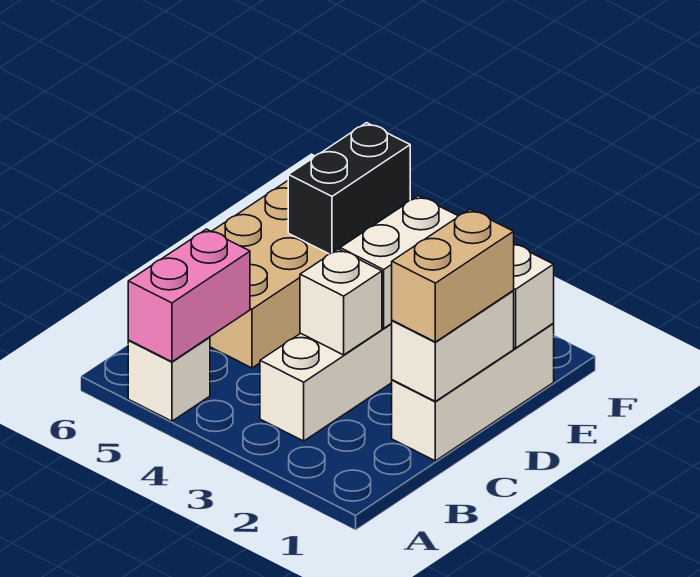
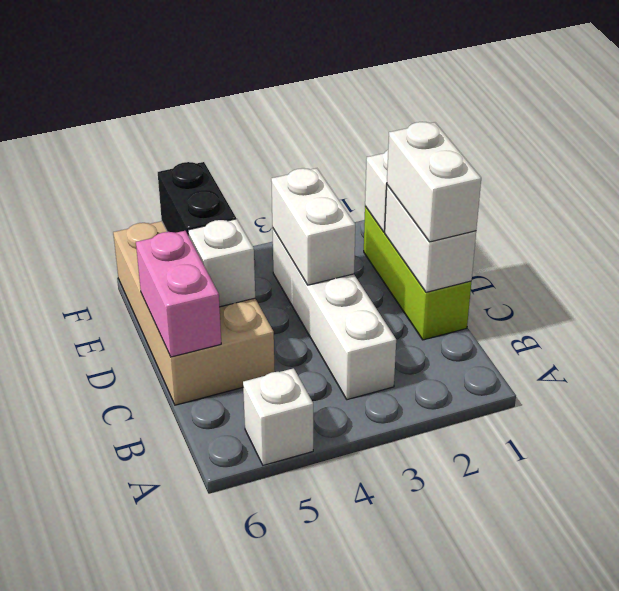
pink 1x2 brick [128,229,250,362] -> pink 1x2 brick moved to [136,231,221,357]
white 1x3 brick [392,324,554,461] -> lime 1x3 brick [364,206,471,340]
tan 1x2 brick [392,210,514,342] -> white 1x2 brick [387,122,481,242]
white 1x1 brick [300,249,382,355] -> white 1x1 brick moved to [188,219,255,307]

